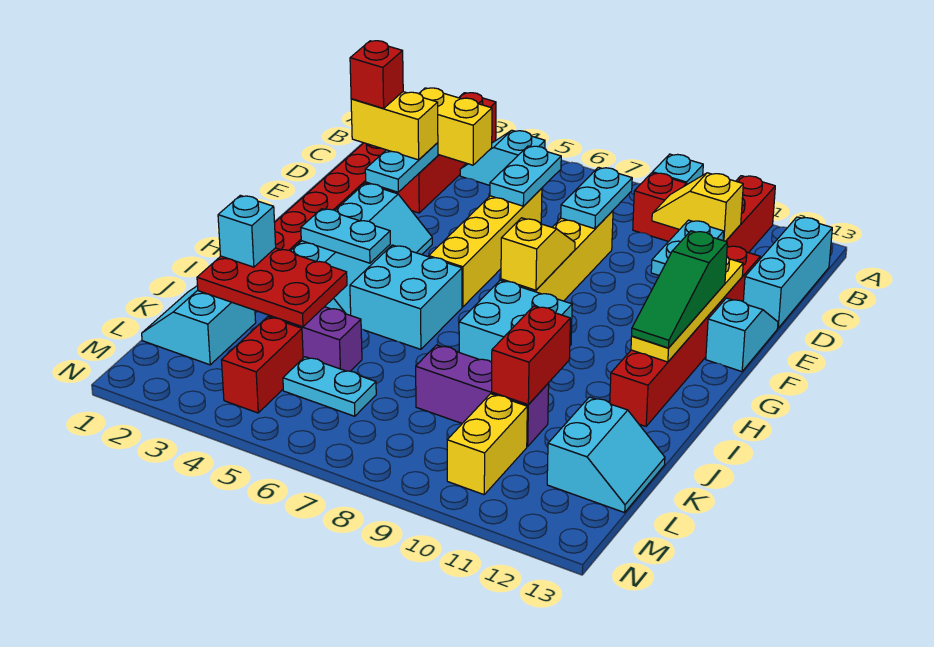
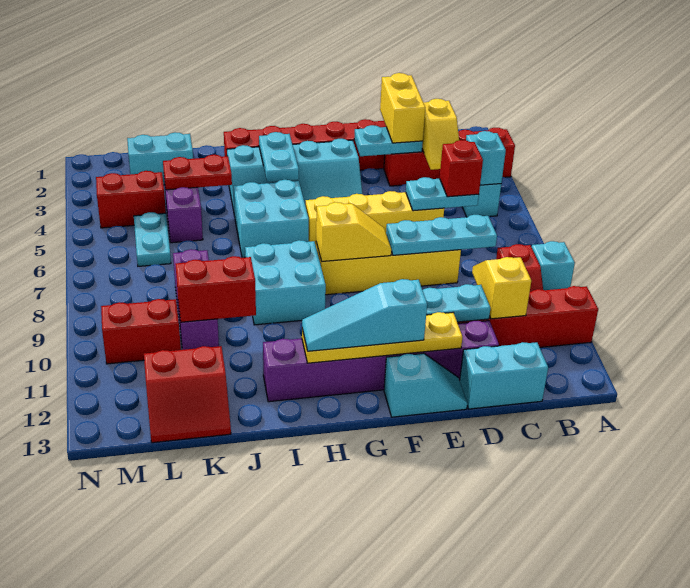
cyan 1x3 brick [743,217,832,328] -> cyan 1x2 brick [460,342,548,409]
yellow 1x2 brick [419,88,492,165] -> yellow 1x2 slope [422,99,459,170]
cyan 1x2 plate [561,167,632,229] -> cyan 1x3 plate [386,215,497,255]
red 1x1 brick [350,41,403,108] -> red 1x1 brick moved to [440,140,483,197]
red 1x6 brick [610,246,760,426] -> purple 1x6 brick [263,320,499,402]
green 1x3 slope [632,231,727,348] -> cyan 1x3 slope [302,279,427,351]
red 2x3 plate [197,248,347,327] -> red 1x2 plate [163,155,232,190]
cyan 1x1 brick [218,195,276,267] -> cyan 1x1 brick moved to [466,131,506,185]
cyan 2x2 slope [547,397,665,513] -> red 2x2 slope [144,346,231,443]
yellow 1x2 brick [447,394,527,495] -> red 1x2 brick [101,299,181,364]

